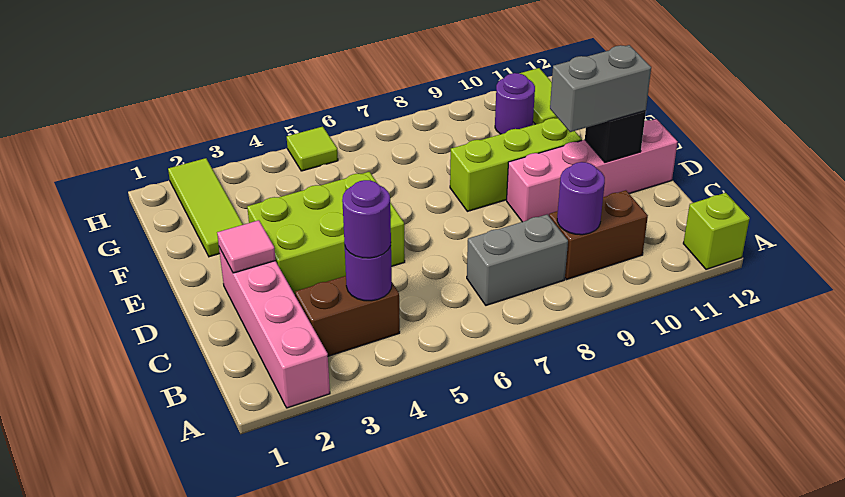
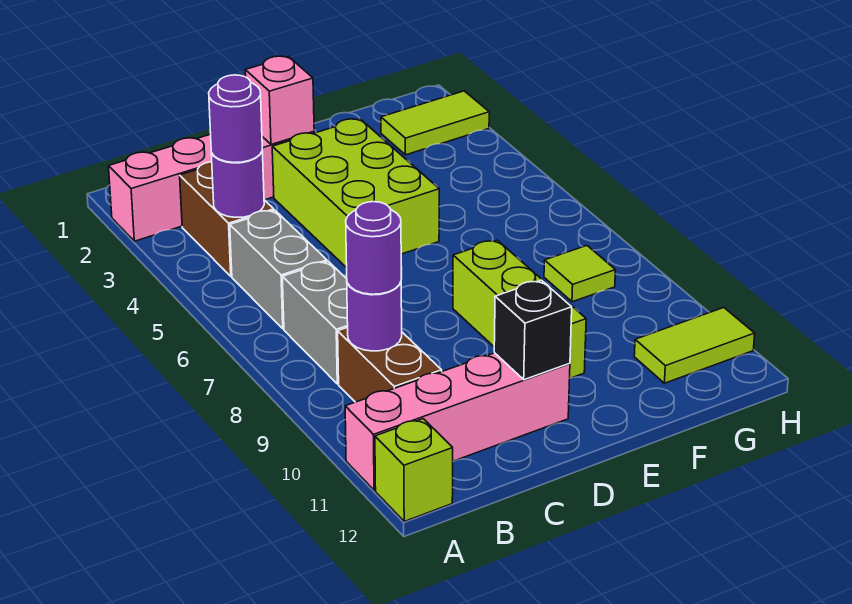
pink 1x1 tile [217,220,276,273] -> pink 1x1 brick [245,56,314,144]
pink 1x4 brick [507,119,677,222] -> pink 1x4 brick turned to [345,353,570,490]
grey 1x2 brick [550,45,651,132] -> grey 1x2 brick moved to [230,210,327,329]
lime 1x3 tile [168,158,243,257] -> lime 1x2 tile [381,91,489,155]
purple 1x1 round brick [495,73,535,134] -> purple 1x1 round brick moved to [346,202,401,294]
lime 1x1 tile [287,127,338,171] -> lime 1x1 tile moved to [544,246,615,302]

